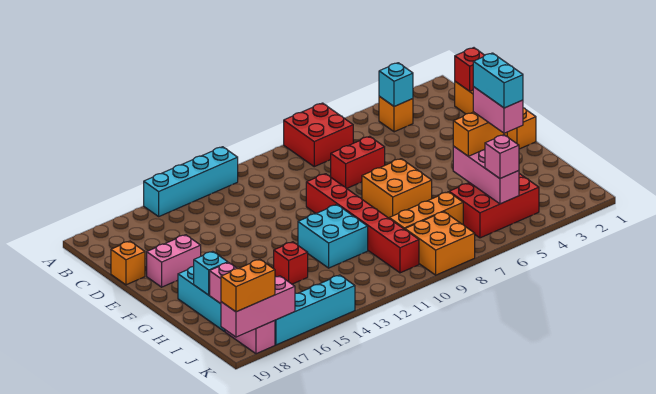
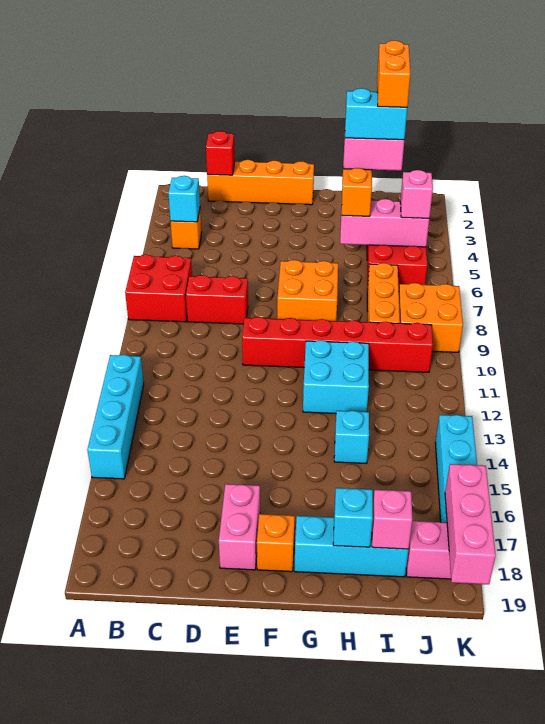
red 1x2 brick [331,136,385,188] -> red 1x2 brick turned to [186,275,248,324]
orange 1x1 brick [111,241,145,285] -> orange 1x1 brick moved to [257,514,295,572]
red 1x1 brick [274,242,308,284] -> cyan 1x1 brick [334,411,369,464]
orange 1x2 brick [221,259,275,312] -> orange 1x2 brick moved to [377,41,411,107]

